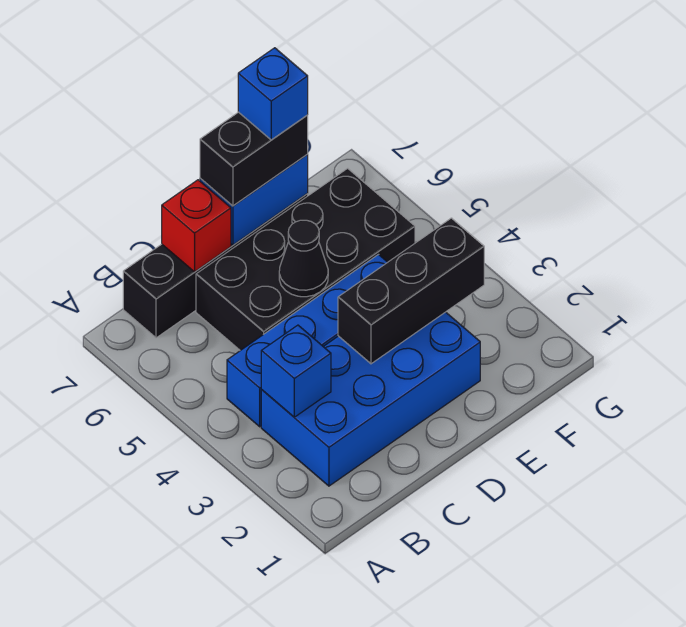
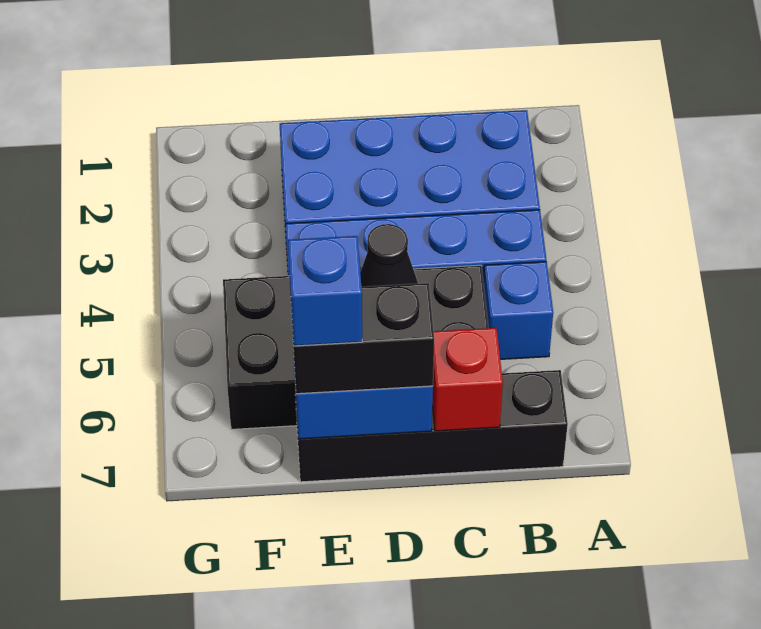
blue 1x1 brick [261,325,331,417] -> blue 1x1 brick moved to [484,262,553,359]
black 1x3 brick [338,218,484,364] -> none

